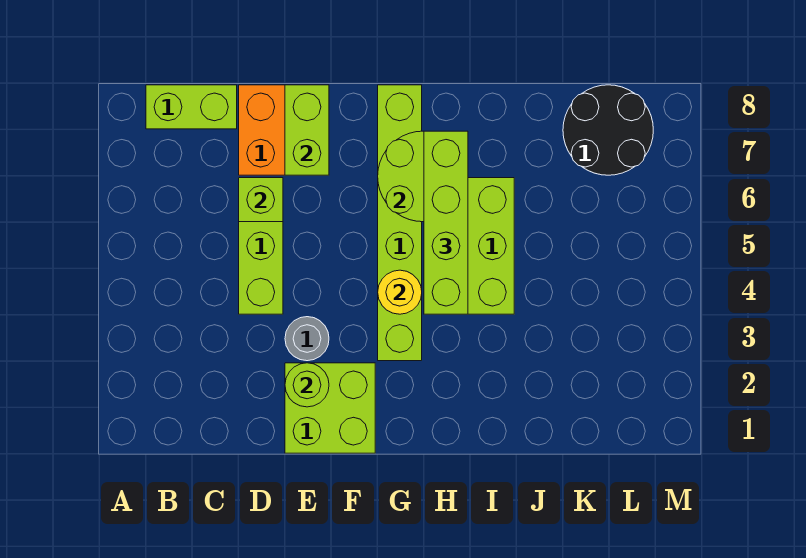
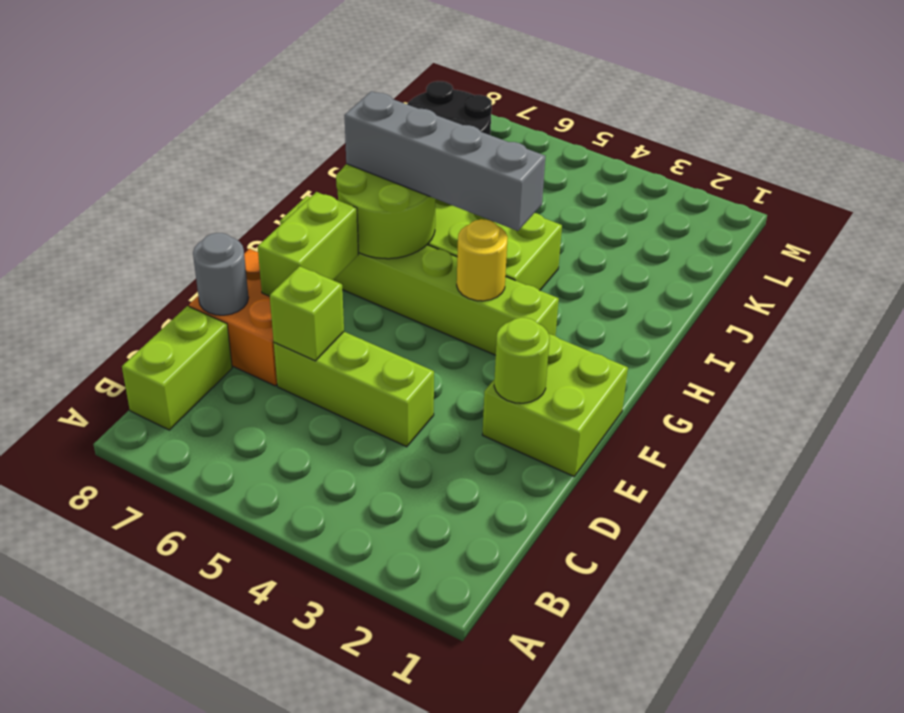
grey 1x1 round brick [285,317,329,361] -> grey 1x1 round brick moved to [193,233,249,315]
lime 1x2 brick [285,85,329,175] -> lime 1x2 brick turned to [258,192,358,296]
lime 1x4 brick [424,131,468,314] -> grey 1x4 brick [344,91,545,231]

